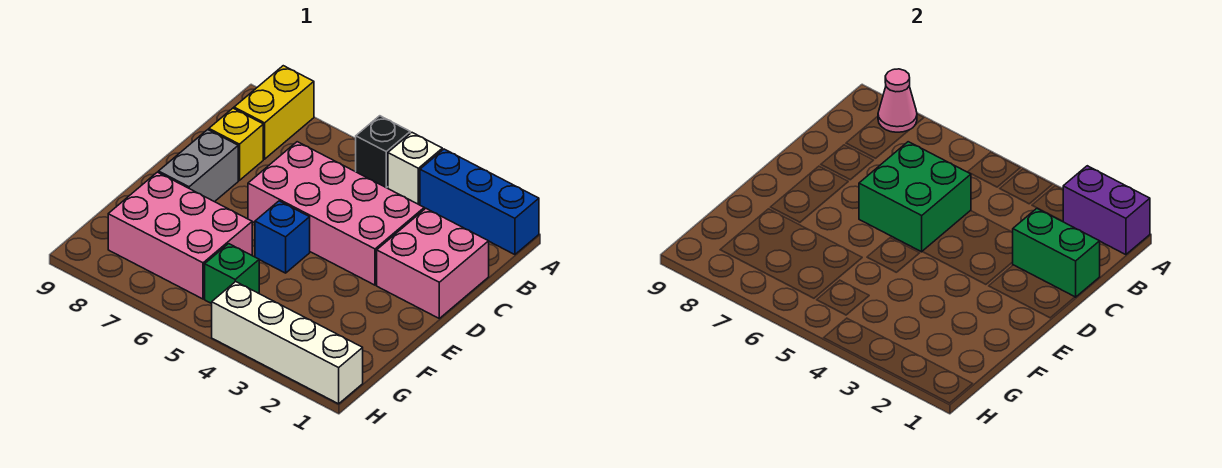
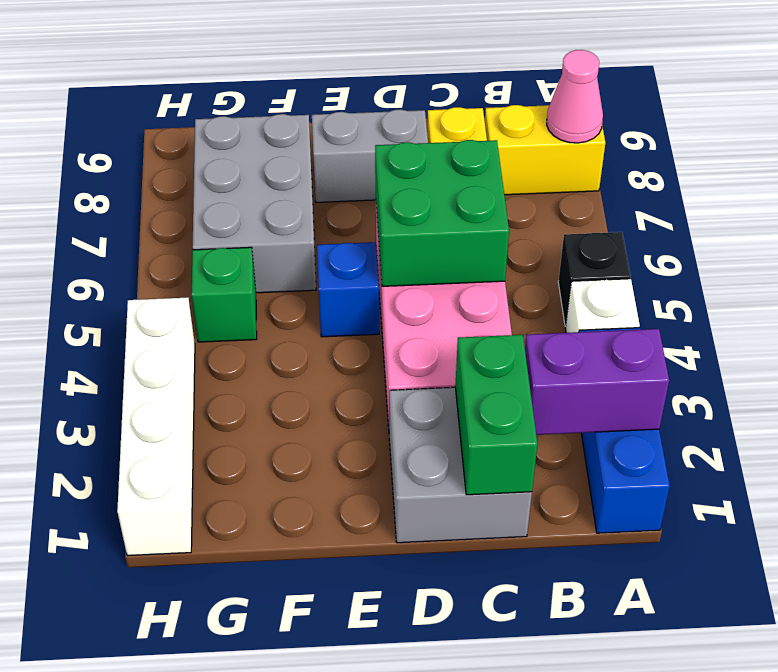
purple 1x2 brick [1063,166,1150,255] -> purple 1x2 brick turned to [525,329,669,435]
pink 2x2 brick [377,208,489,318] -> grey 2x2 brick [389,387,532,543]
pink 2x3 brick [108,172,252,299] -> grey 2x3 brick [193,114,316,293]

